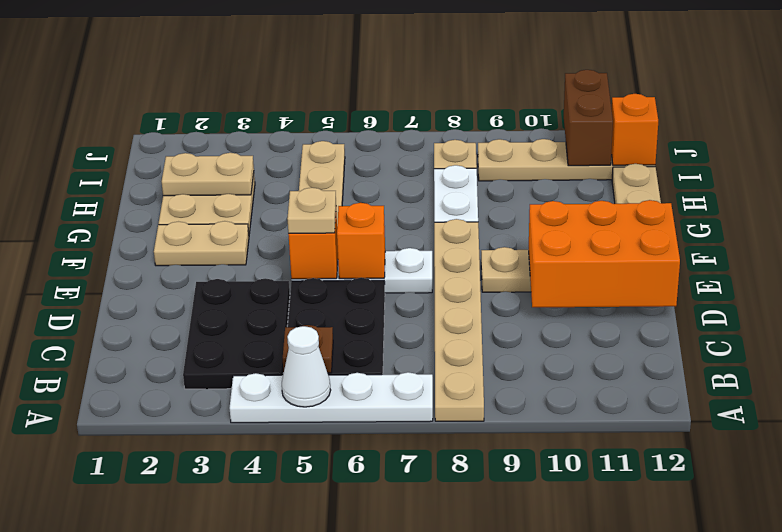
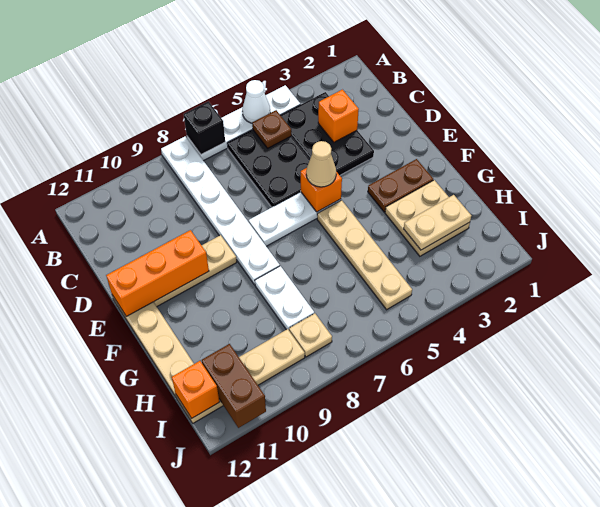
none -> black 1x1 brick [184,101,225,154]
tan 1x6 plate [434,219,484,421] -> white 1x6 plate [161,136,280,285]
orange 2x3 brick [529,200,680,307] -> orange 1x3 brick [106,230,209,317]
tan 1x1 plate [287,188,336,233] -> tan 1x1 cone [306,141,336,187]
orange 1x1 brick [337,203,385,279] -> orange 1x1 brick moved to [318,90,359,142]
tan 1x2 plate [154,221,249,266] -> brown 1x2 plate [368,159,433,212]

